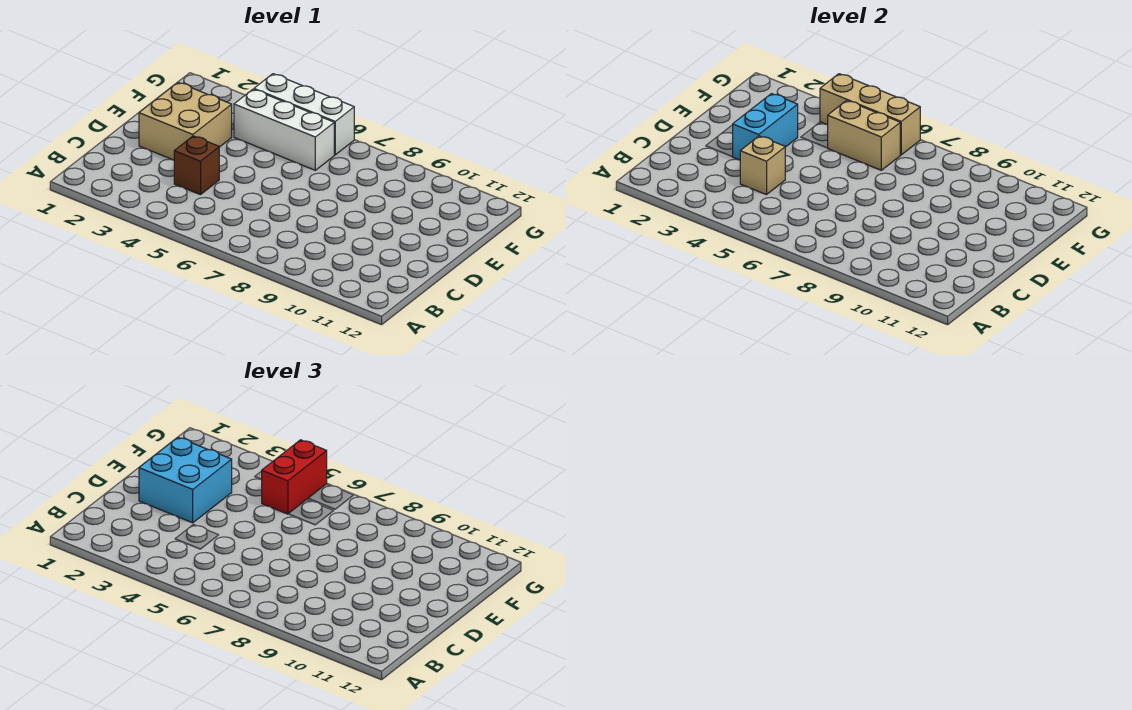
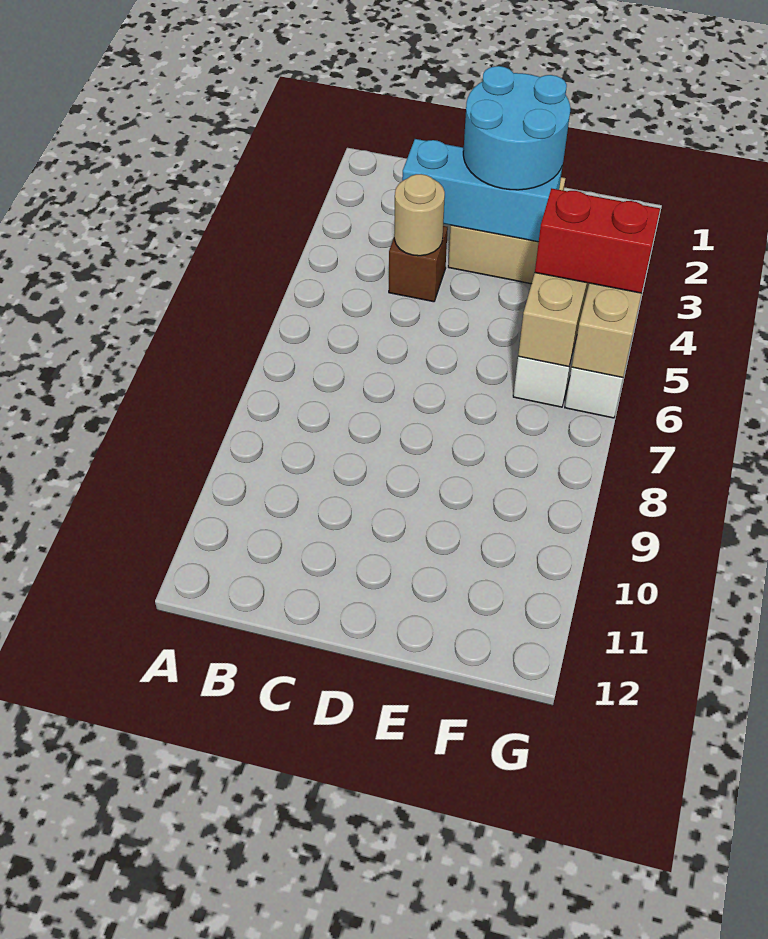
tan 1x1 brick [740,136,785,195] -> tan 1x1 round brick [394,174,445,256]
cyan 2x2 brick [139,437,232,523] -> cyan 2x2 round brick [463,66,570,190]
cyan 1x2 brick [733,94,798,160] -> cyan 1x3 brick [402,139,562,242]

